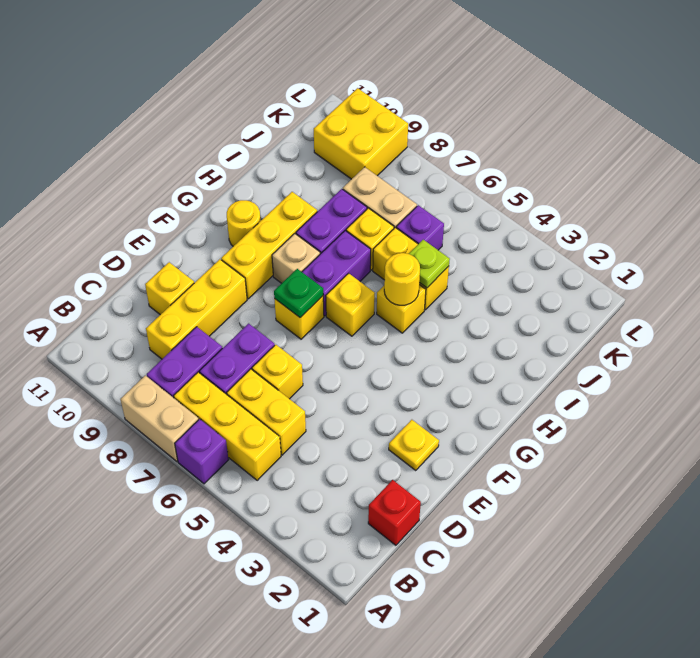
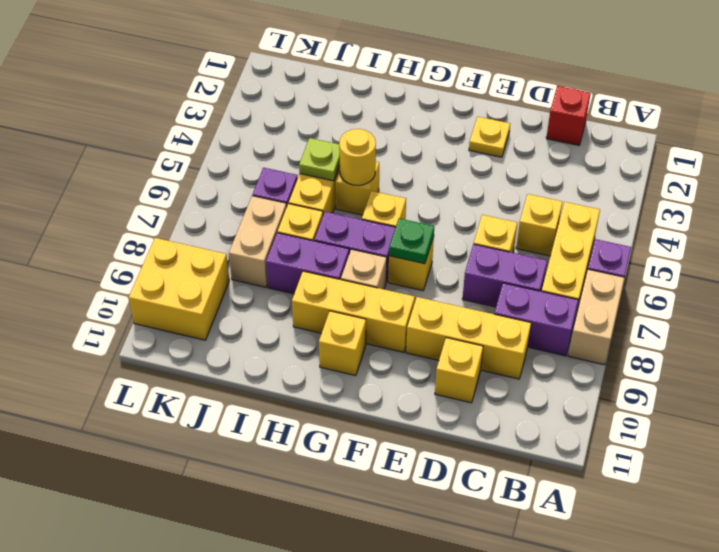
yellow 1x2 brick [227,369,306,455] -> yellow 1x1 brick [516,194,562,256]
yellow 1x1 round brick [227,200,261,246] -> yellow 1x1 brick [319,311,366,376]

